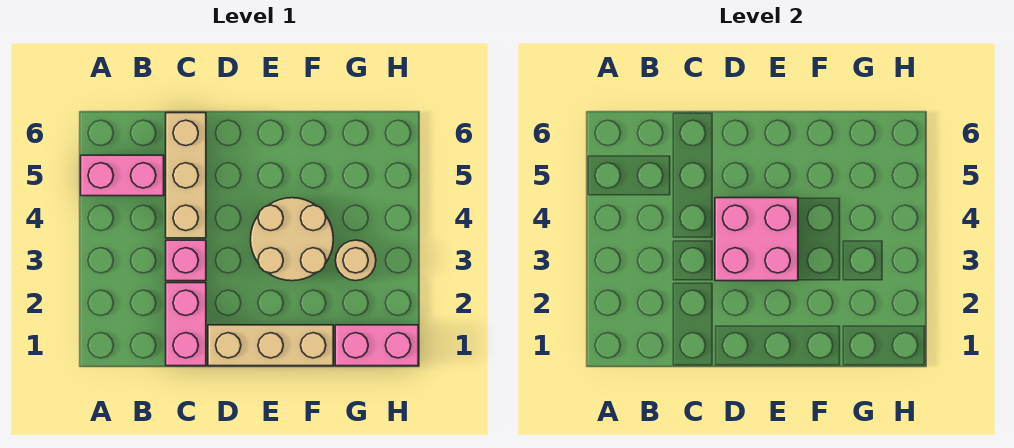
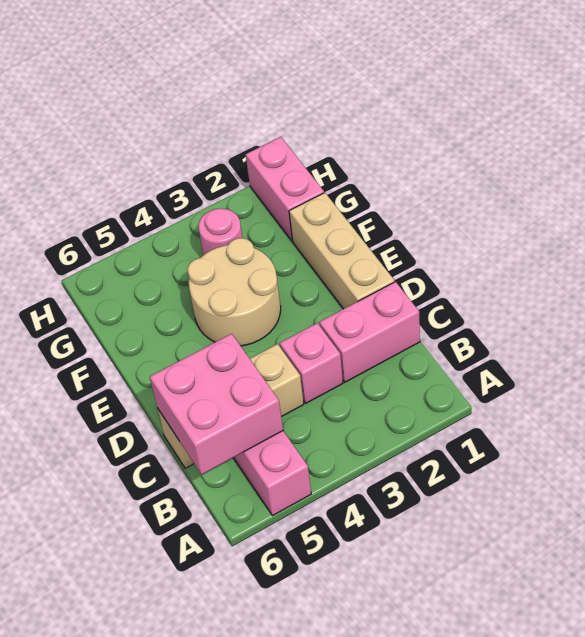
pink 2x2 brick [715,198,798,281] -> pink 2x2 brick moved to [150,334,283,475]
tan 1x1 round brick [336,240,376,281] -> pink 1x1 round brick [199,208,242,255]

